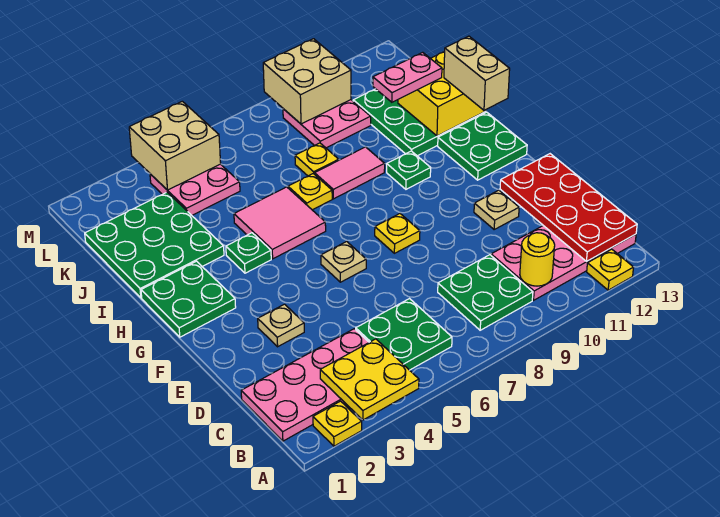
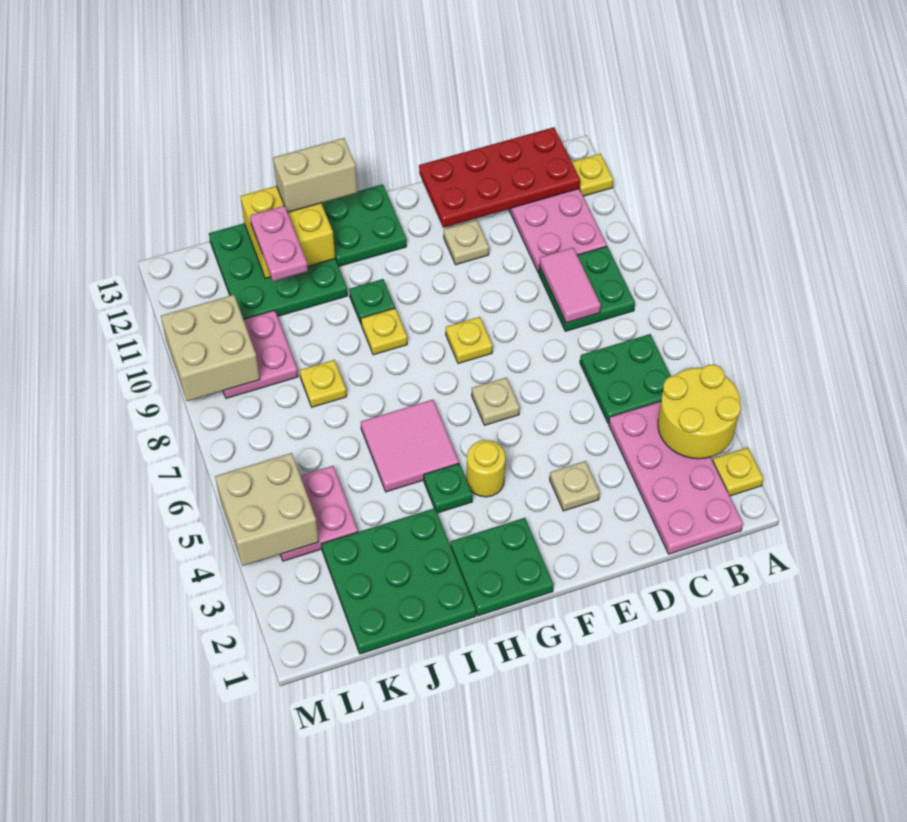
yellow 2x2 plate [320,339,419,420] -> yellow 2x2 round brick [658,365,741,459]
yellow 1x1 round brick [520,233,555,286] -> yellow 1x1 round brick moved to [467,440,505,497]
yellow 1x1 plate [288,174,332,210] -> yellow 1x1 plate moved to [361,308,407,355]
pink 1x2 tile [315,147,385,199] -> pink 1x2 tile moved to [539,248,601,323]

